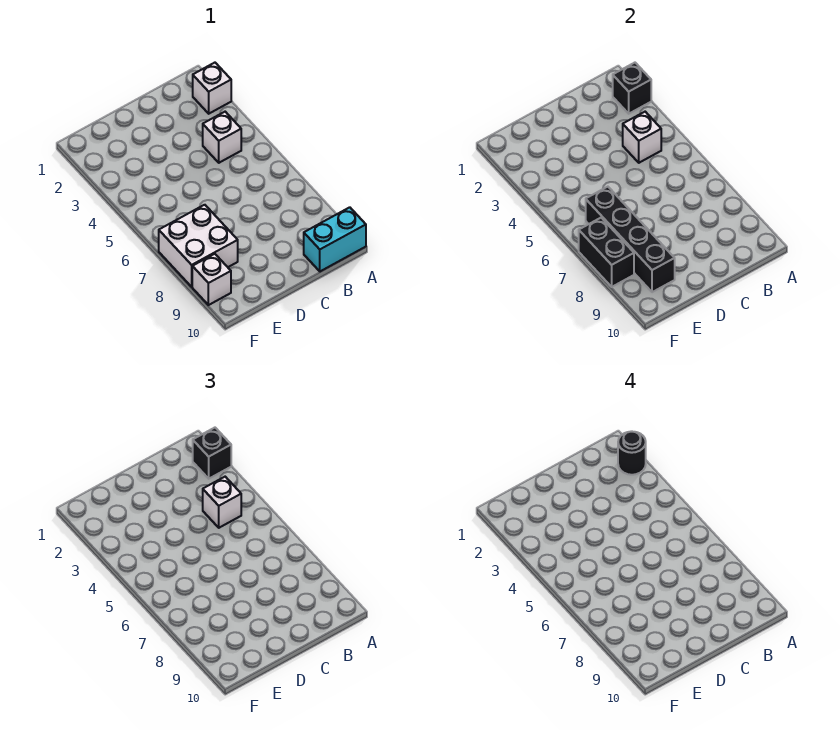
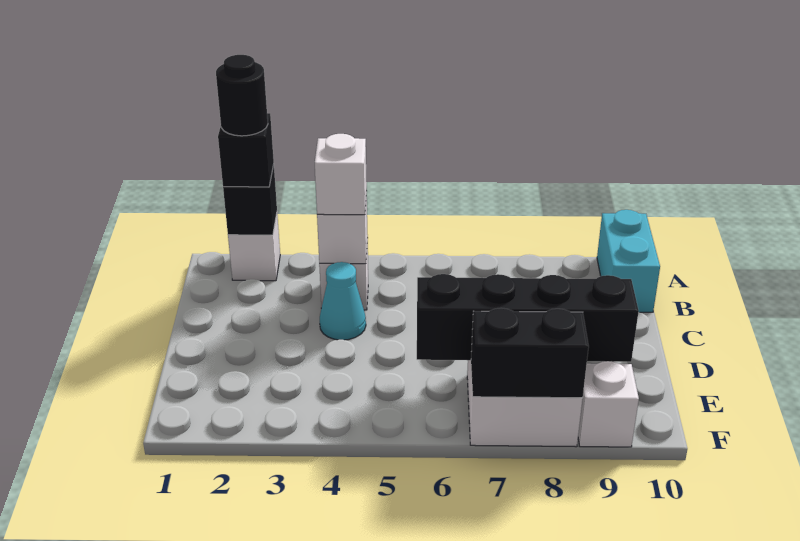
none -> cyan 1x1 cone [320,262,366,340]

